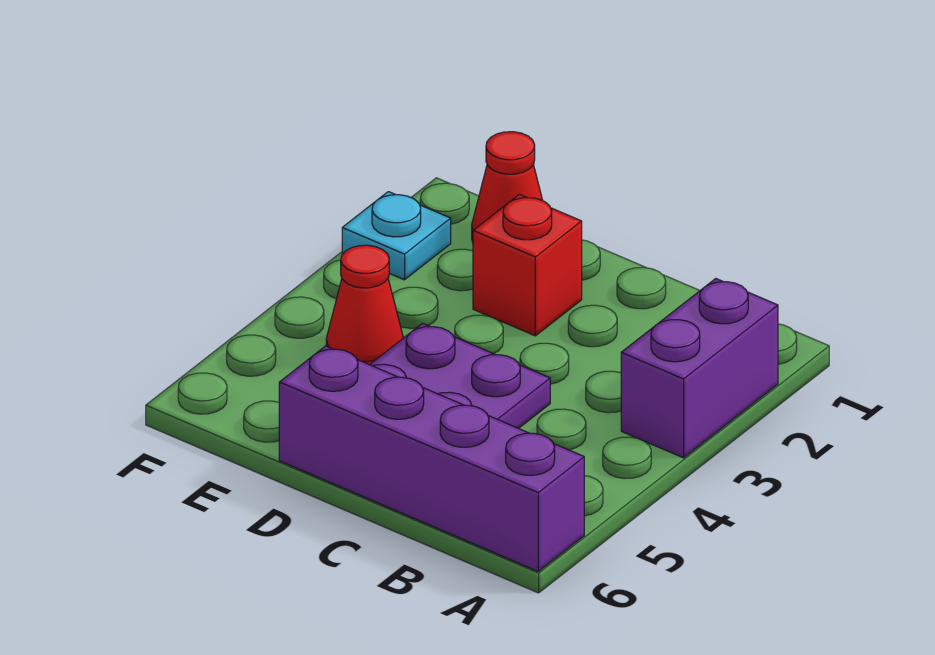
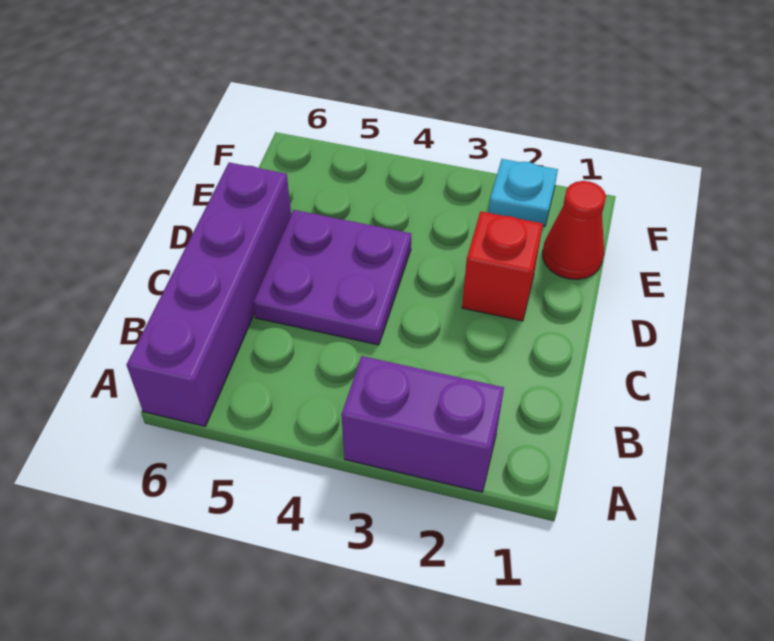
red 1x1 cone [326,245,403,365] -> none

